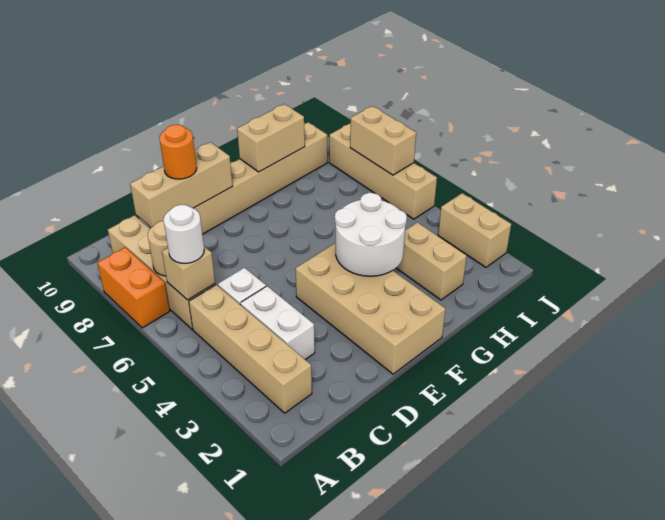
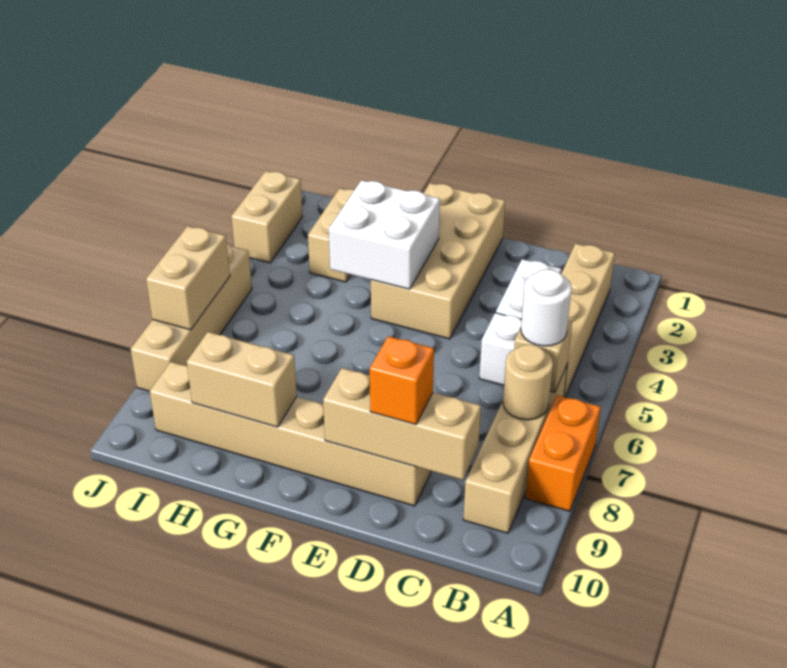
orange 1x1 round brick [159,125,197,179] -> orange 1x1 brick [370,336,434,424]
white 2x2 round brick [335,193,407,276] -> white 2x2 brick [329,180,440,289]

